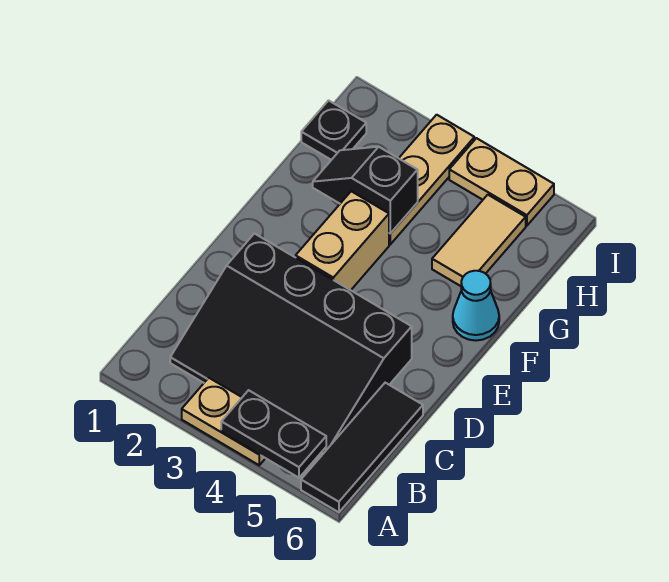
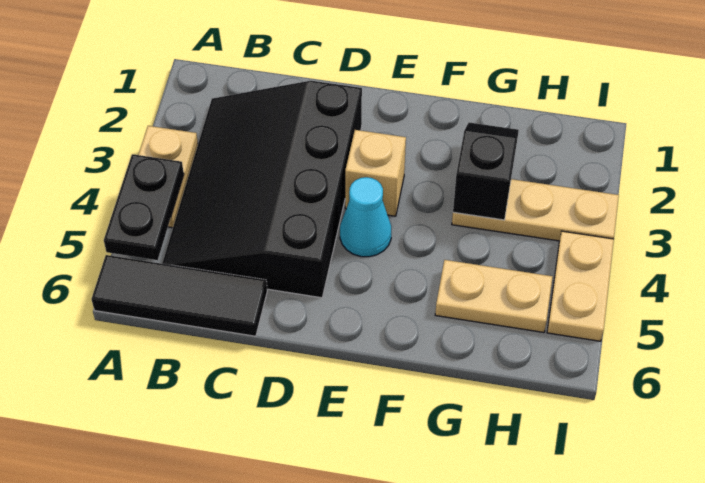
tan 1x2 brick [296,191,389,290] -> tan 1x1 brick [345,130,406,216]
cyan 1x1 cone [453,271,499,341] -> cyan 1x1 cone moved to [340,177,391,257]
tan 1x2 tile [432,195,526,286] -> tan 1x2 plate [435,260,553,332]
black 1x1 plate [301,101,366,160] -> none

